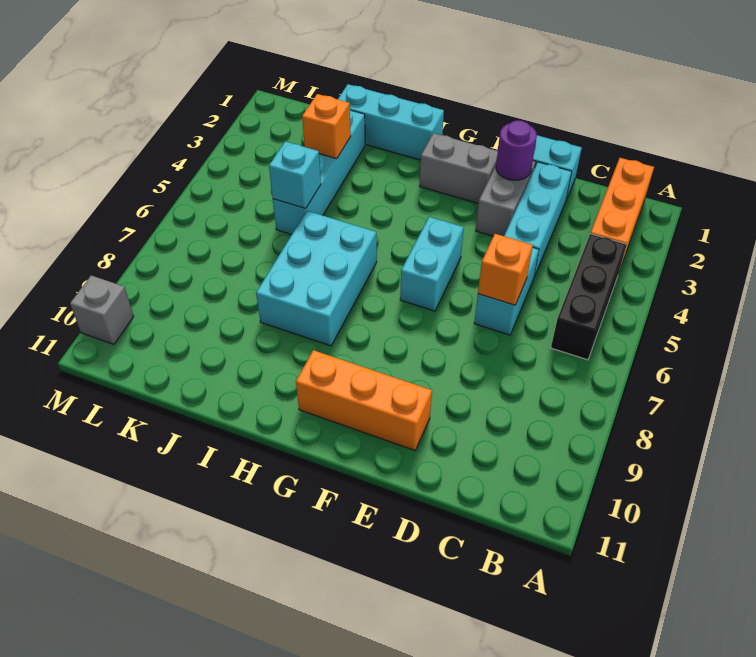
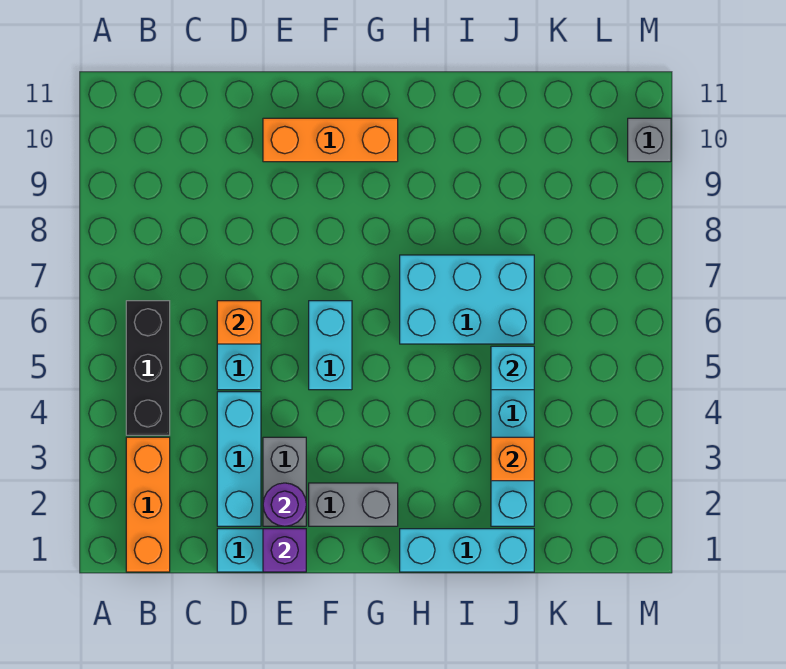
none -> purple 1x1 brick [263,529,306,572]
cyan 2x3 brick [256,211,377,346] -> cyan 2x3 brick turned to [400,255,534,344]

